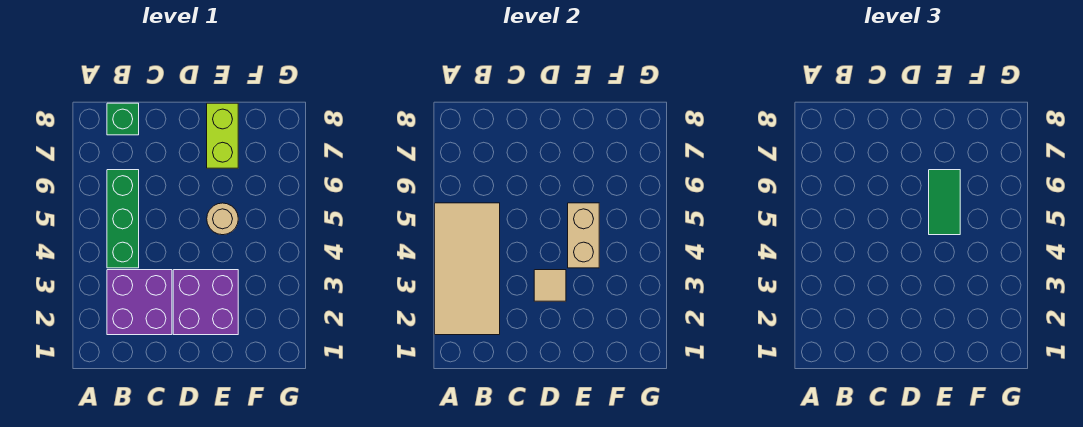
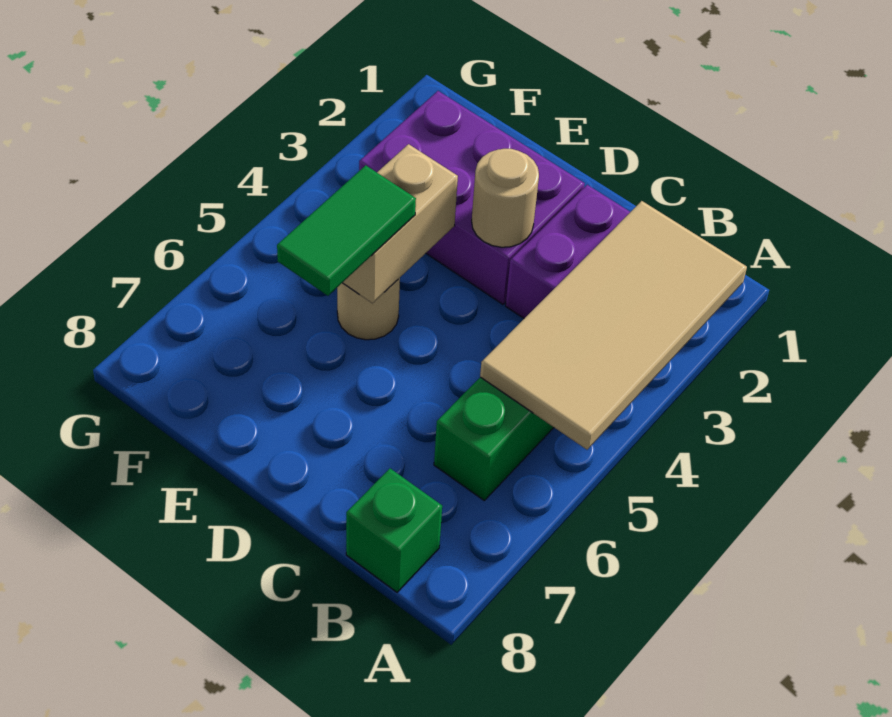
purple 2x2 brick [173,270,238,335] -> purple 2x3 brick [359,91,585,304]
tan 1x1 tile [534,270,566,301] -> tan 1x1 round brick [472,149,539,247]
lime 1x2 brick [207,103,238,168] -> none

